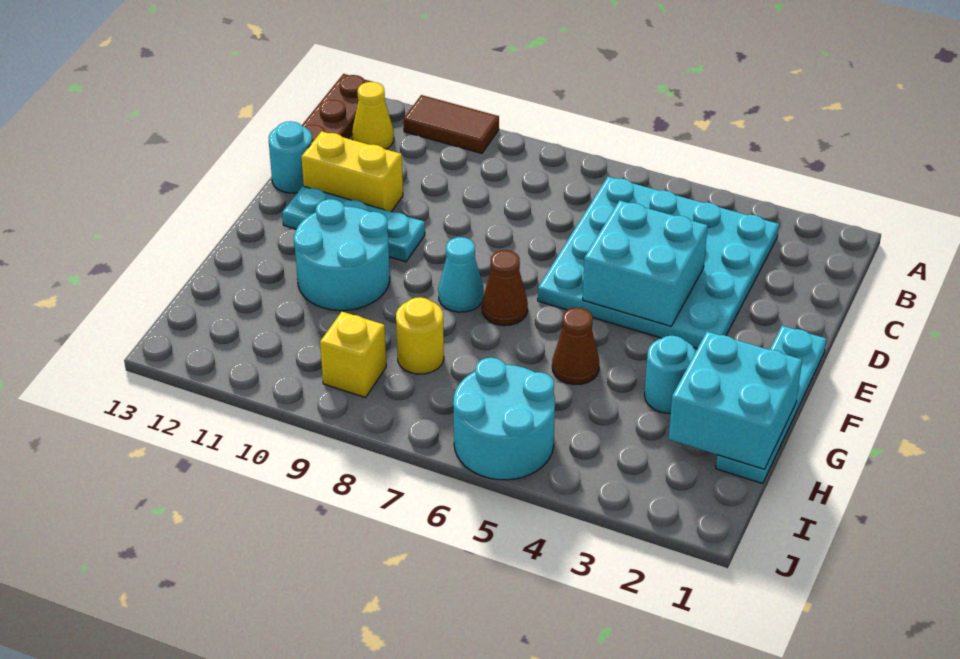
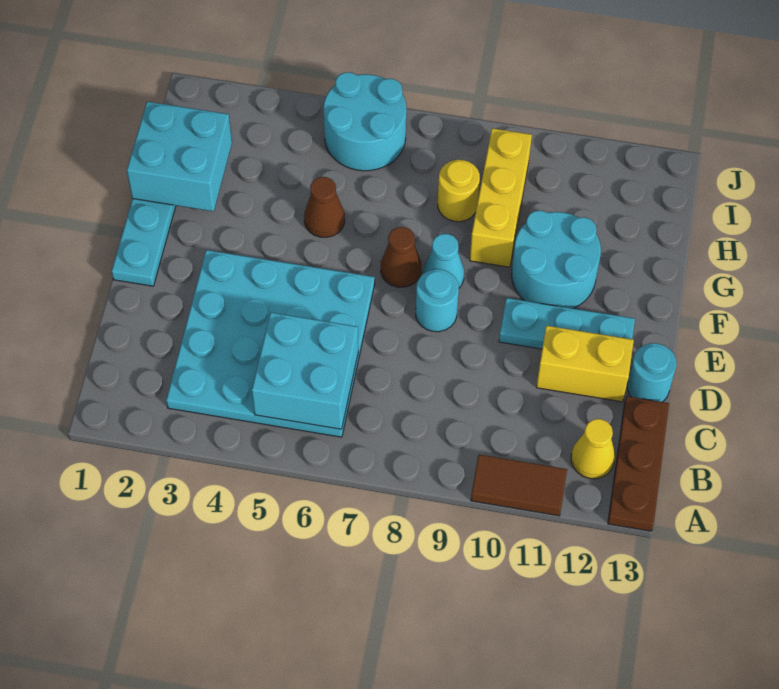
cyan 2x2 brick [583,201,708,326] -> cyan 2x2 brick moved to [252,313,358,429]
cyan 1x1 round brick [645,336,695,413] -> cyan 1x1 round brick moved to [416,269,459,332]
yellow 1x1 brick [320,312,386,398] -> yellow 1x3 brick [470,128,532,267]

